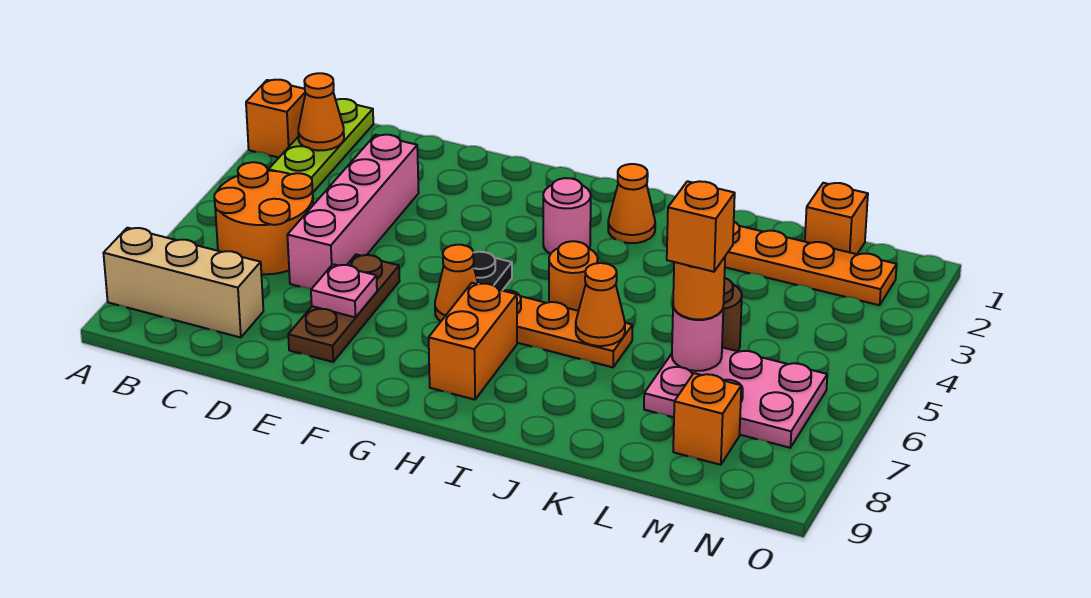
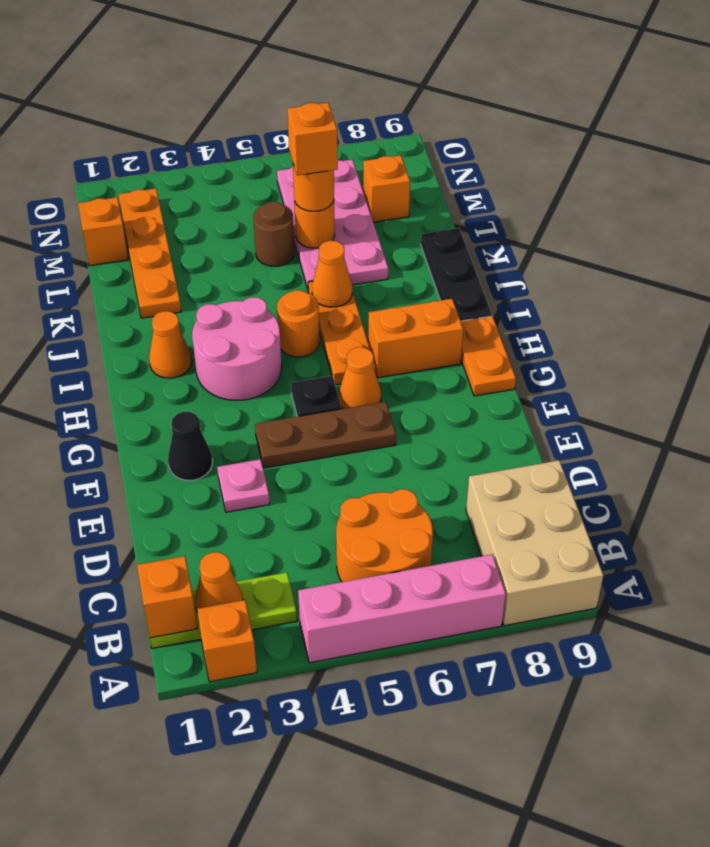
tan 1x3 brick [104,228,263,338] -> tan 2x3 brick [466,460,603,626]
none -> orange 1x1 brick [137,556,197,638]
pink 1x4 brick [287,135,419,289] -> pink 1x4 brick moved to [298,554,506,663]
brown 1x3 plate [288,255,399,362] -> brown 1x3 plate moved to [255,402,396,468]
pink 1x1 plate [311,264,377,317] -> pink 1x1 plate moved to [217,459,270,512]
none -> black 1x1 cone [168,412,212,480]
none -> orange 1x2 plate [461,316,516,396]
pink 1x1 round brick [543,178,591,254] -> pink 2x2 round brick [192,297,282,400]
none -> black 1x3 plate [421,228,492,321]
pink 2x3 plate [644,347,827,448] -> pink 2x4 plate [277,160,388,292]
pink 1x1 round brick [672,306,723,371] -> orange 1x1 round brick [294,201,335,248]

